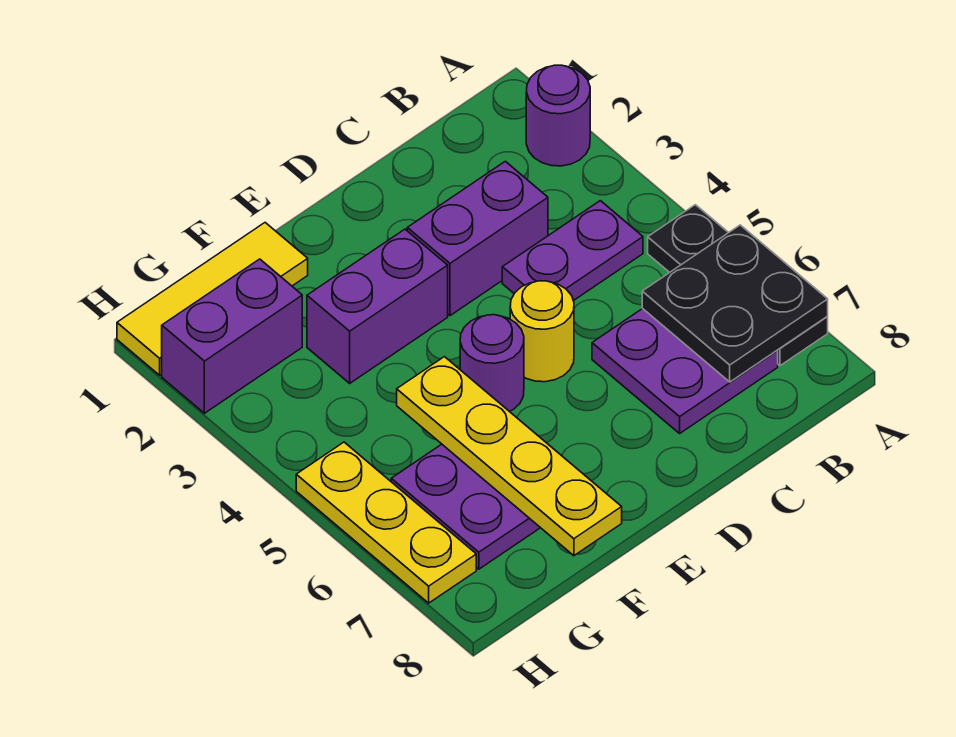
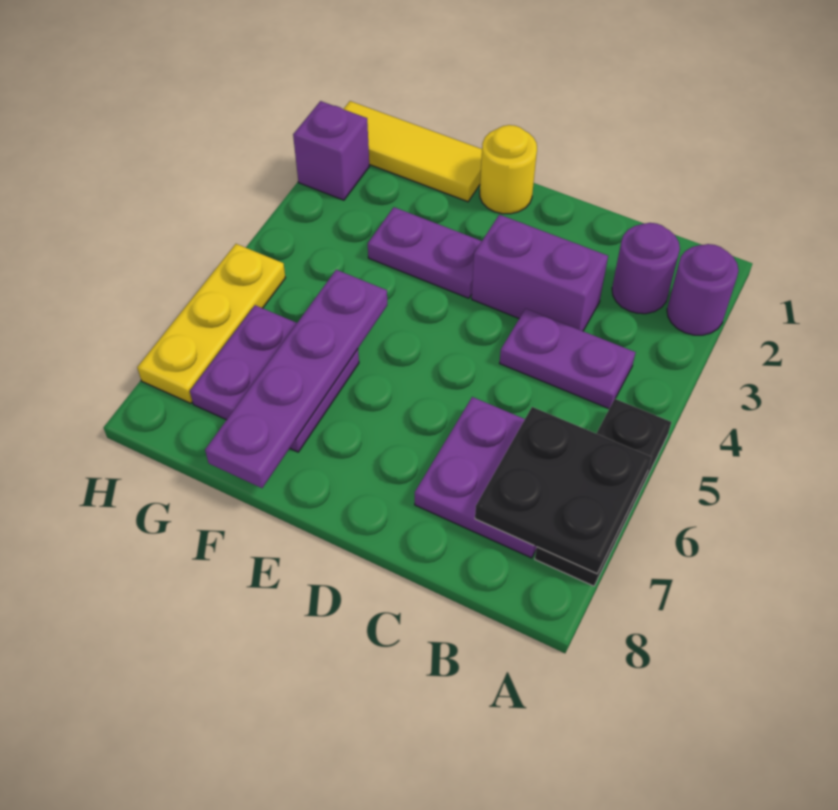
yellow 1x1 round brick [510,281,574,382] -> yellow 1x1 round brick moved to [480,125,537,214]
purple 1x2 brick [307,229,448,383] -> purple 1x2 plate [368,207,482,298]
purple 1x1 round brick [460,315,524,411] -> purple 1x1 round brick moved to [612,223,680,314]
yellow 1x4 plate [397,357,622,556] -> purple 1x4 plate [205,270,387,488]
purple 1x2 brick [162,259,302,413] -> purple 1x1 brick [293,101,369,200]

